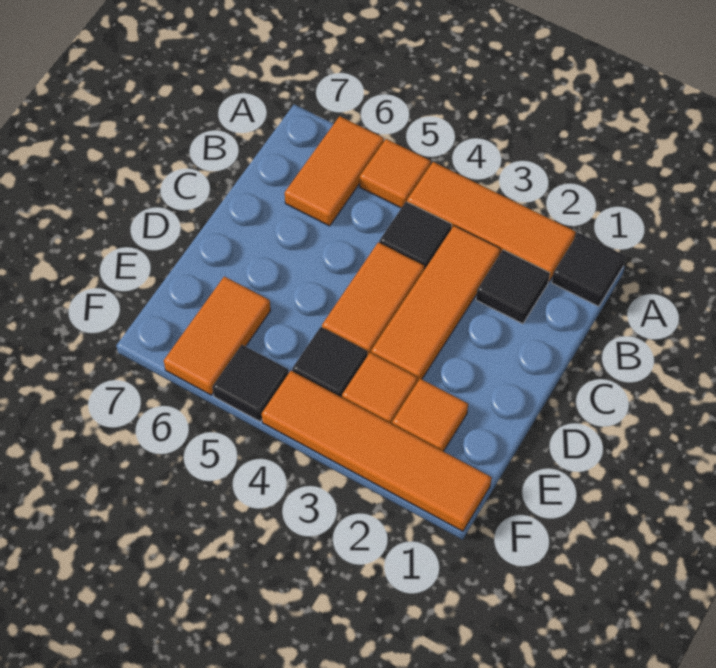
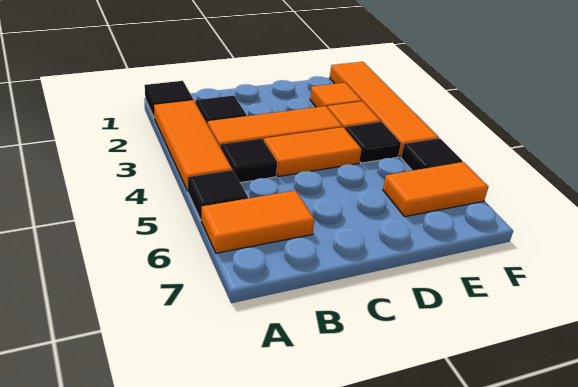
orange 1x1 tile [360,139,431,208] -> black 1x1 tile [188,170,248,220]

